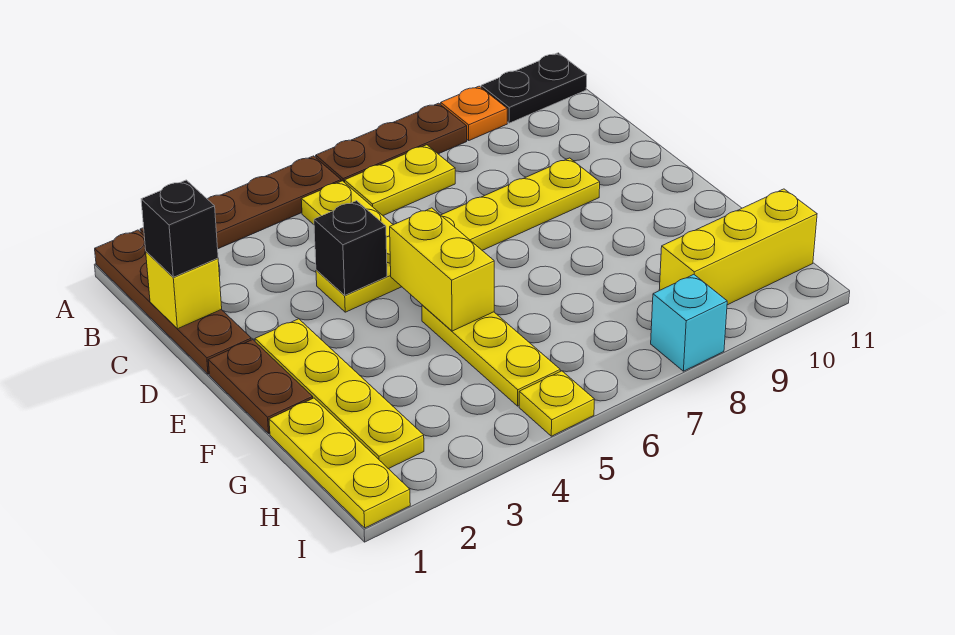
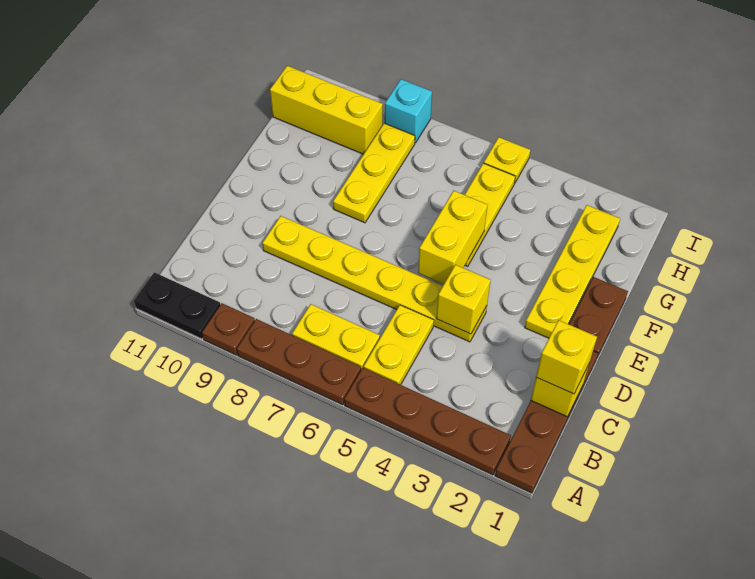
orange 1x1 plate [441,86,507,140] -> brown 1x1 plate [202,303,255,355]
black 1x1 brick [141,180,218,277] -> yellow 1x1 brick [536,320,597,394]
black 1x1 brick [314,201,387,295] -> yellow 1x1 brick [436,265,491,334]
yellow 1x3 plate [269,398,410,528] -> yellow 1x3 plate moved to [333,123,415,223]

